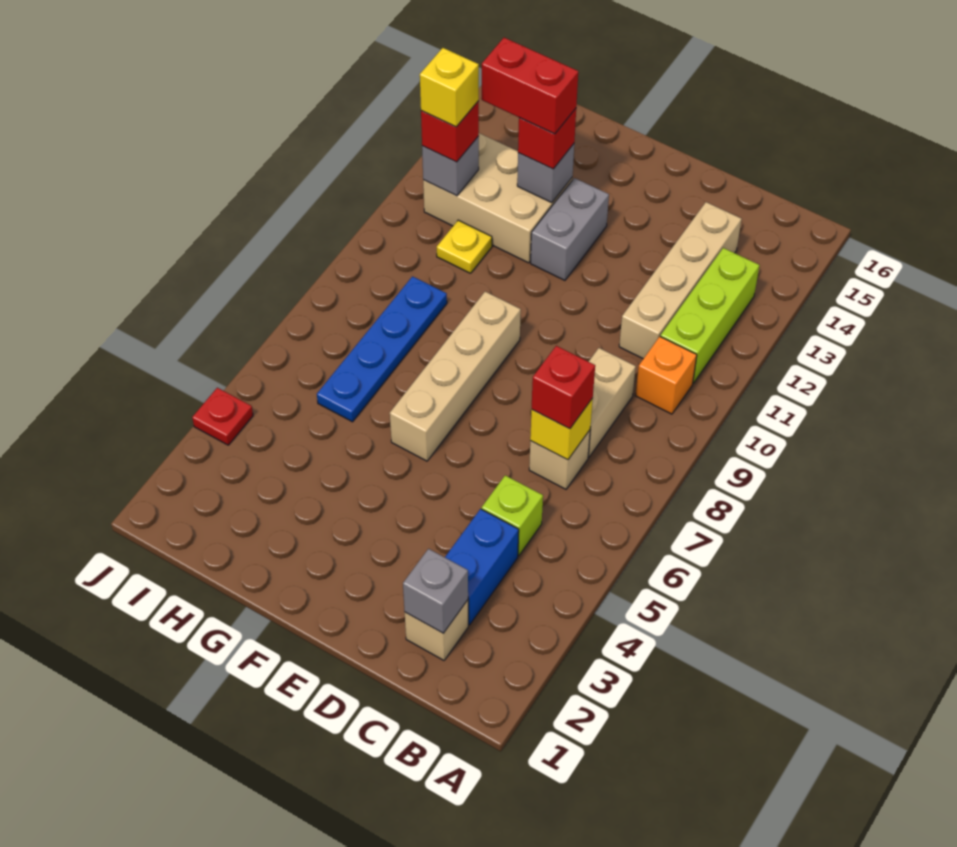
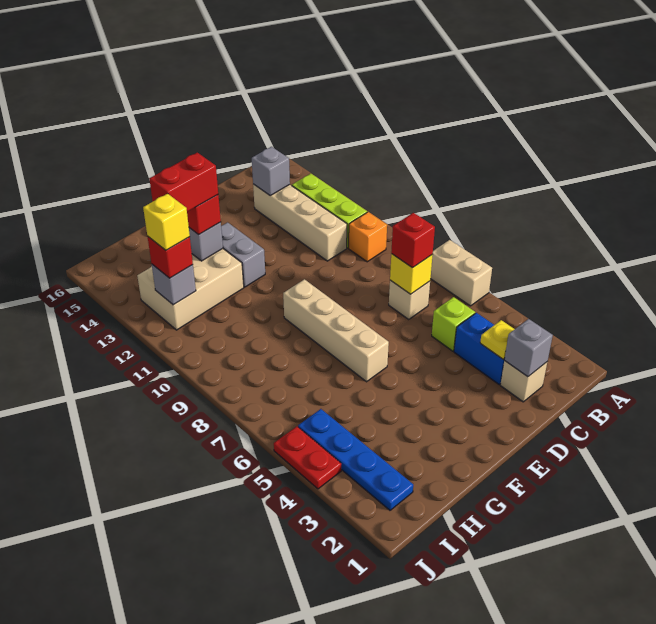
tan 1x2 brick [588,348,636,457] -> tan 1x2 brick moved to [430,240,492,306]
none -> grey 1x1 brick [252,147,290,195]
blue 1x4 plate [317,277,447,422] -> blue 1x4 plate moved to [298,409,413,510]
yellow 1x1 plate [437,220,492,273] -> yellow 1x1 plate moved to [480,320,515,359]
red 1x1 plate [192,388,253,445] -> red 1x2 plate [274,426,341,489]

